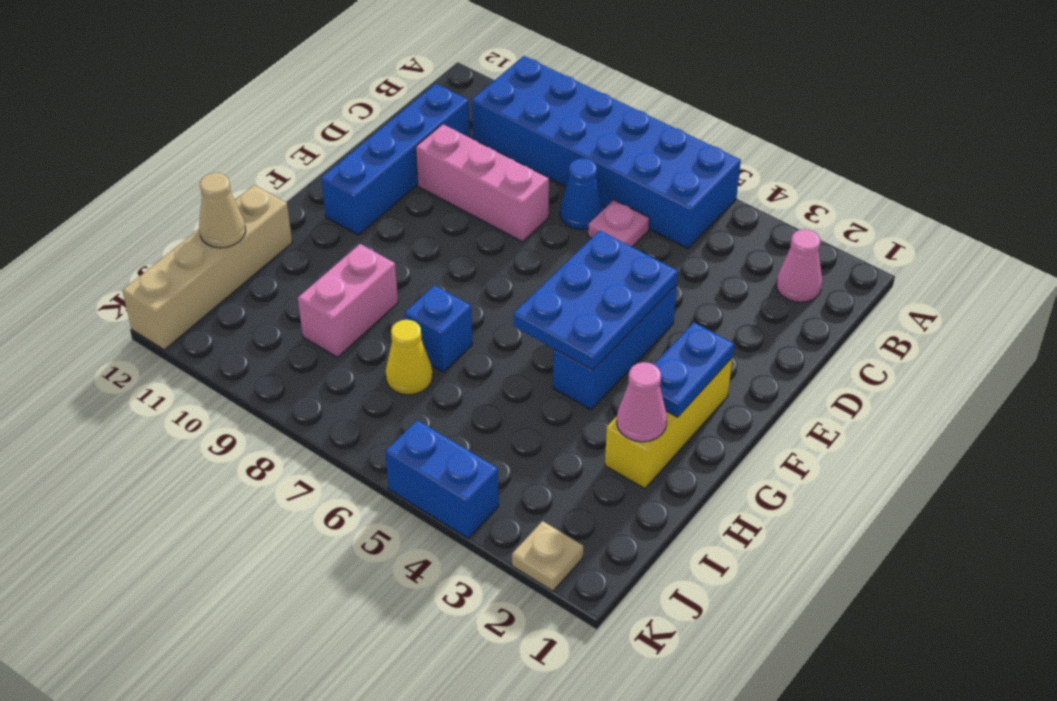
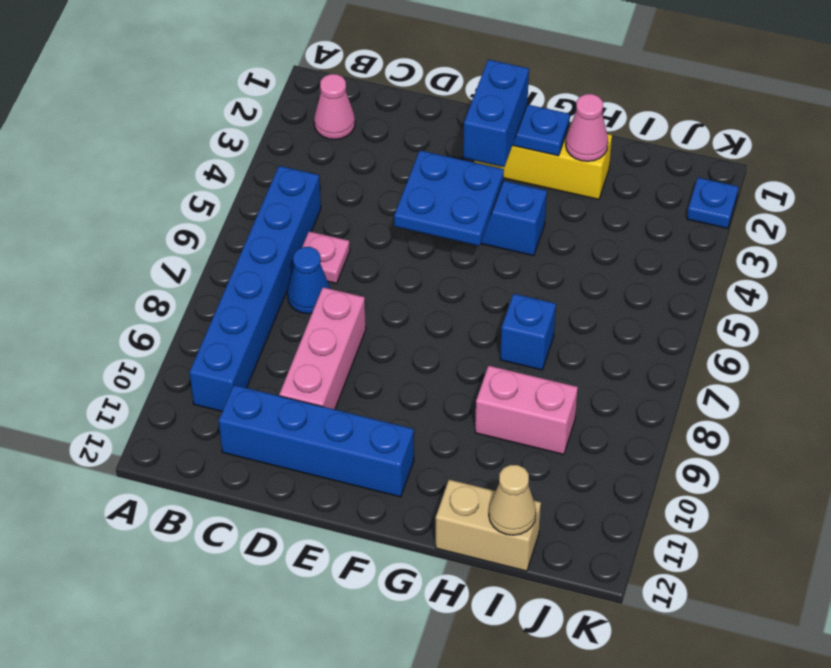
blue 2x6 brick [472,56,741,248] -> blue 1x6 brick [189,166,321,411]
blue 2x3 plate [513,231,678,370] -> blue 2x2 plate [394,150,504,246]
tan 1x4 brick [122,185,292,350] -> tan 1x2 brick [436,480,541,571]
yellow 1x1 cone [386,320,433,395] -> none
tan 1x1 plate [512,521,583,591] -> blue 1x1 plate [687,178,738,228]
blue 1x2 brick [385,420,499,538] -> blue 1x2 brick moved to [463,60,529,167]

